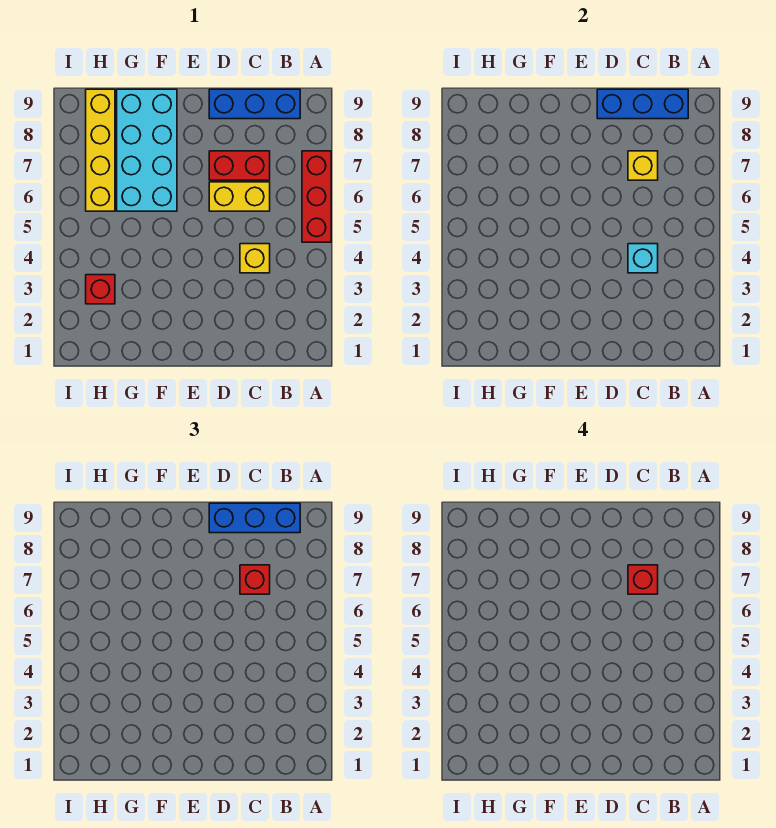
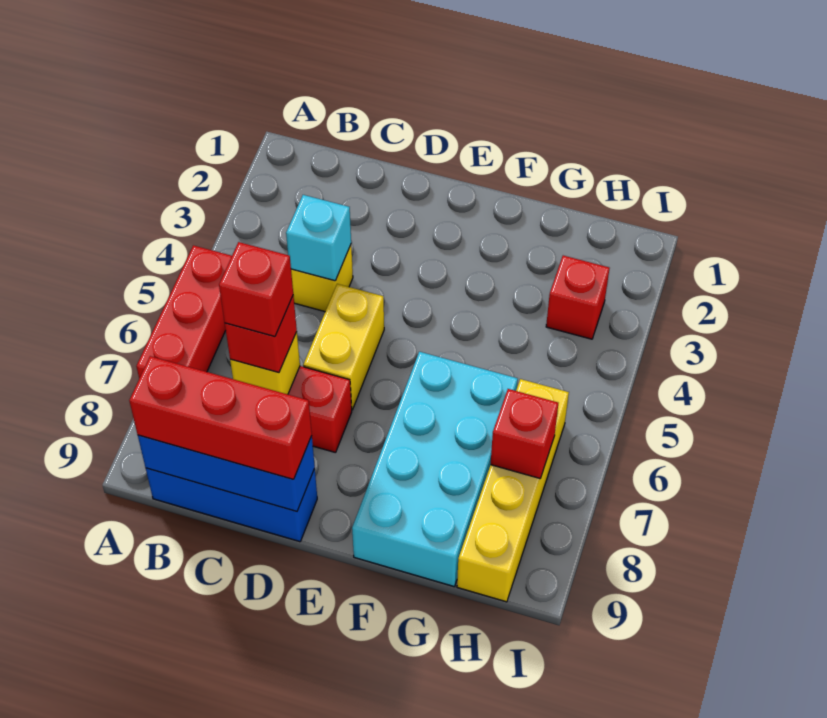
blue 1x3 brick [209,503,300,533] -> red 1x3 brick [129,356,312,479]
yellow 1x2 brick [209,182,270,211] -> yellow 1x2 brick turned to [303,284,384,410]
none -> red 1x1 brick [491,389,558,479]

